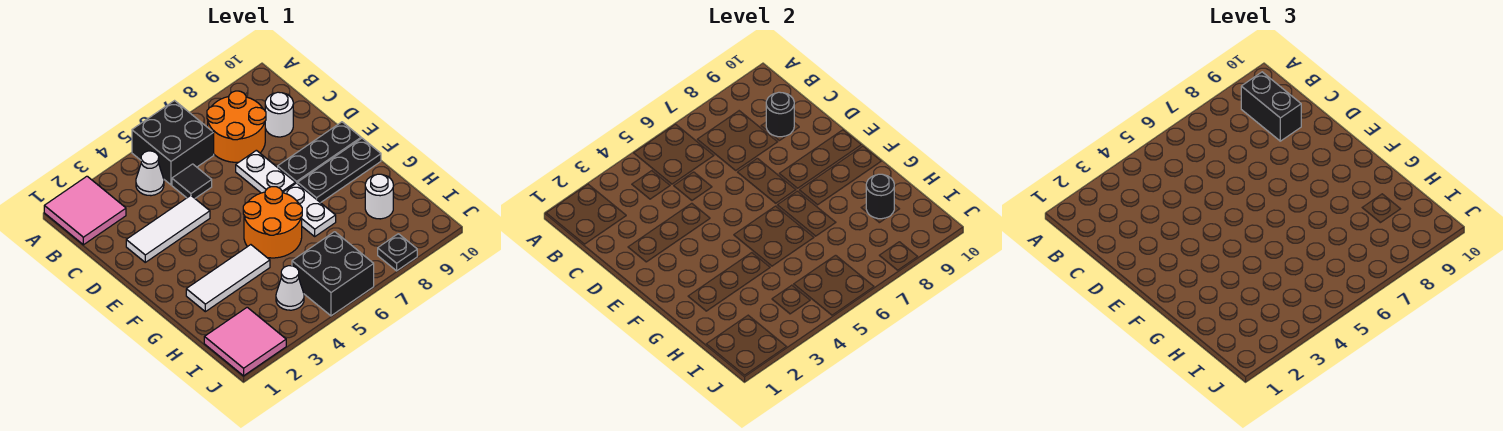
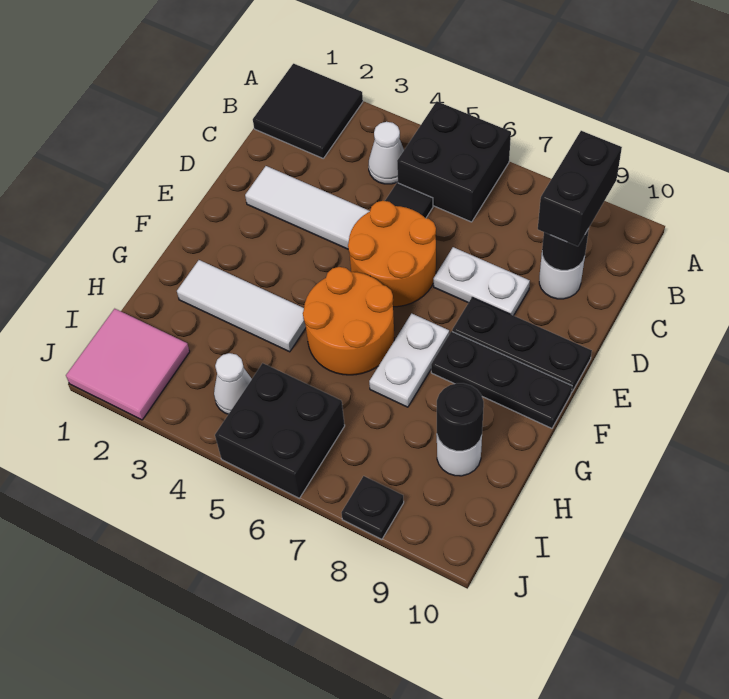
pink 2x2 tile [44,176,126,245] -> black 2x2 tile [253,64,363,158]
orange 2x2 round brick [207,91,266,162] -> orange 2x2 round brick moved to [348,201,436,307]
white 1x2 plate [236,150,296,193] -> white 1x2 plate turned to [433,247,530,316]

